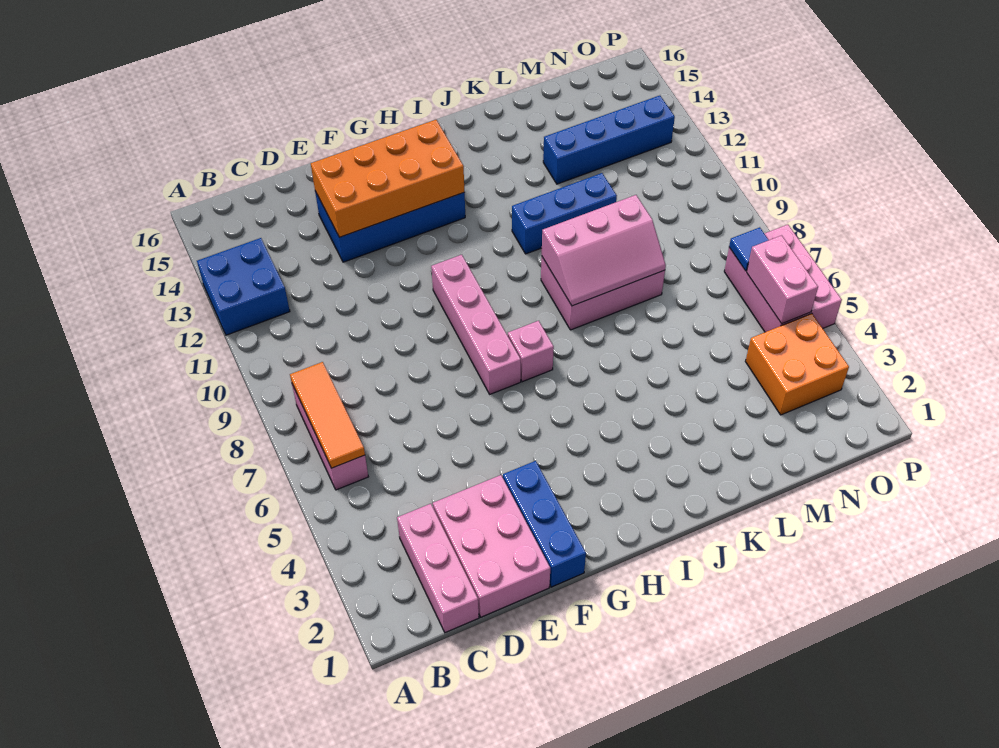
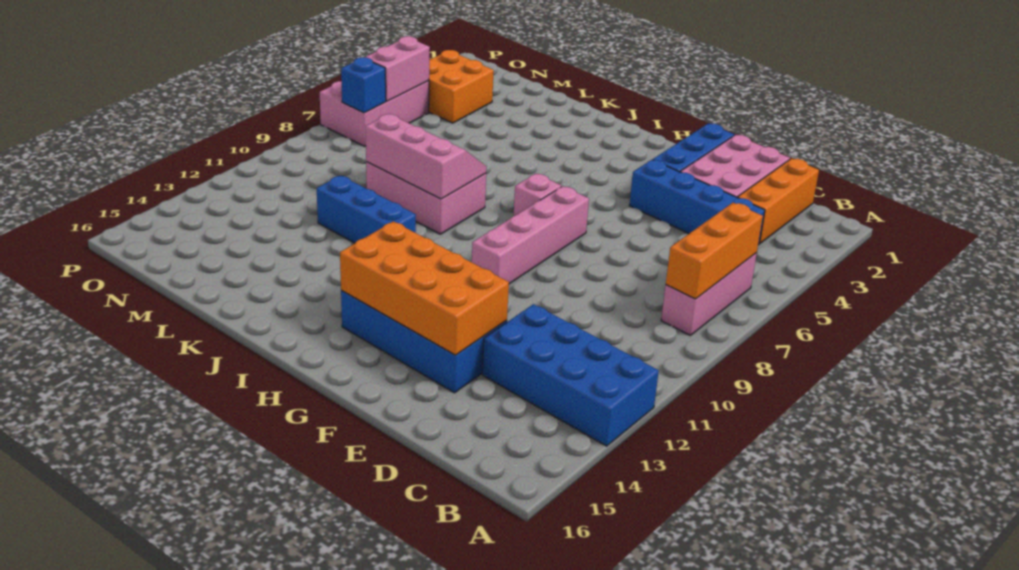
blue 2x2 brick [197,238,290,335] -> blue 2x4 brick [482,304,659,446]
orange 1x3 tile [290,362,365,468] -> orange 1x3 brick [666,203,763,299]
pink 1x3 brick [397,504,479,633] -> orange 1x3 brick [738,158,819,243]
blue 1x4 brick [543,96,675,184] -> blue 1x4 brick moved to [629,160,765,245]
blue 1x1 tile [729,227,768,271] -> blue 1x1 brick [341,57,386,113]

